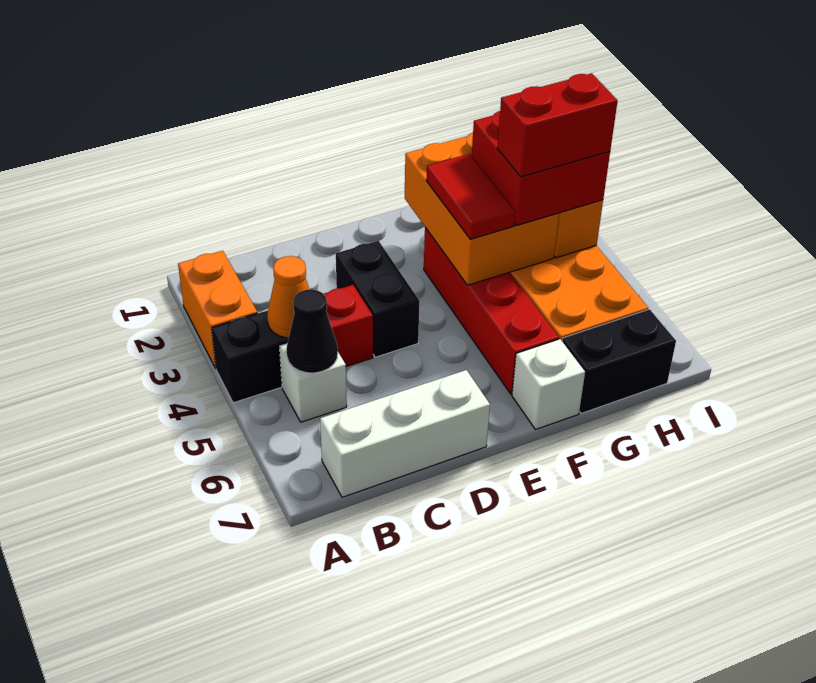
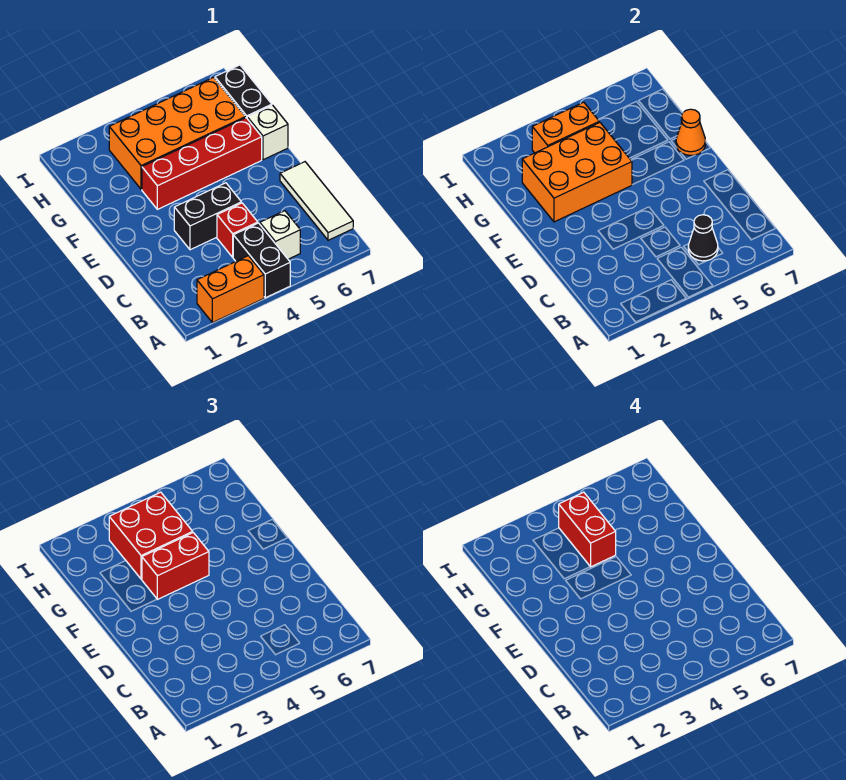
orange 1x1 cone [267,256,310,338] -> orange 1x1 cone moved to [676,109,706,155]
white 1x3 brick [320,370,490,497] -> white 1x3 tile [280,162,353,240]
red 1x2 tile [426,154,515,239] -> red 1x2 brick [142,533,209,599]

